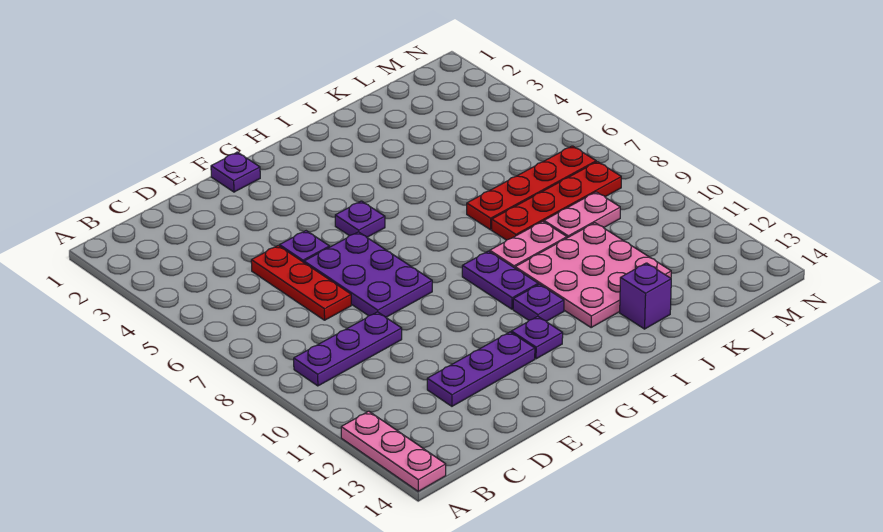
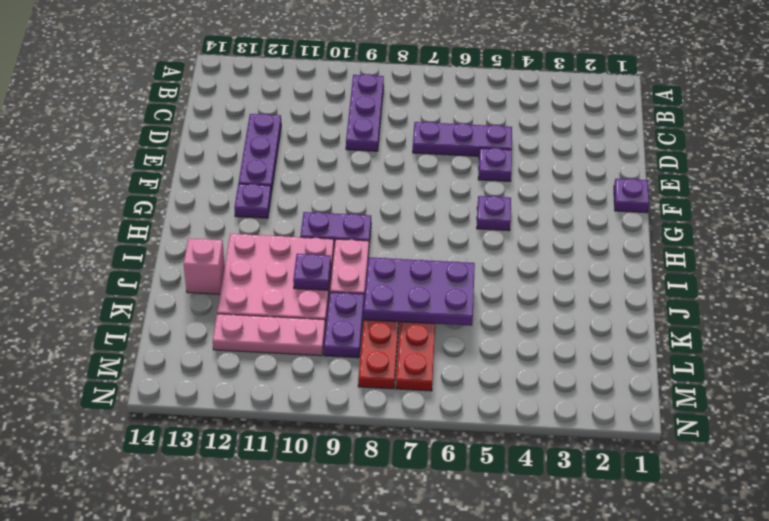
pink 1x3 plate [341,411,446,491] -> pink 1x3 plate moved to [213,314,325,356]
red 1x3 plate [251,246,351,320] -> purple 1x3 plate [413,122,512,156]
purple 2x3 plate [304,232,432,317] -> purple 2x3 plate moved to [364,257,475,326]
purple 1x1 plate [513,284,564,321] -> purple 1x1 plate moved to [293,254,331,290]
purple 1x1 brick [620,263,671,329] -> pink 1x1 brick [184,238,225,294]
pink 1x2 plate [544,192,620,238] -> purple 1x2 plate [324,292,364,358]

